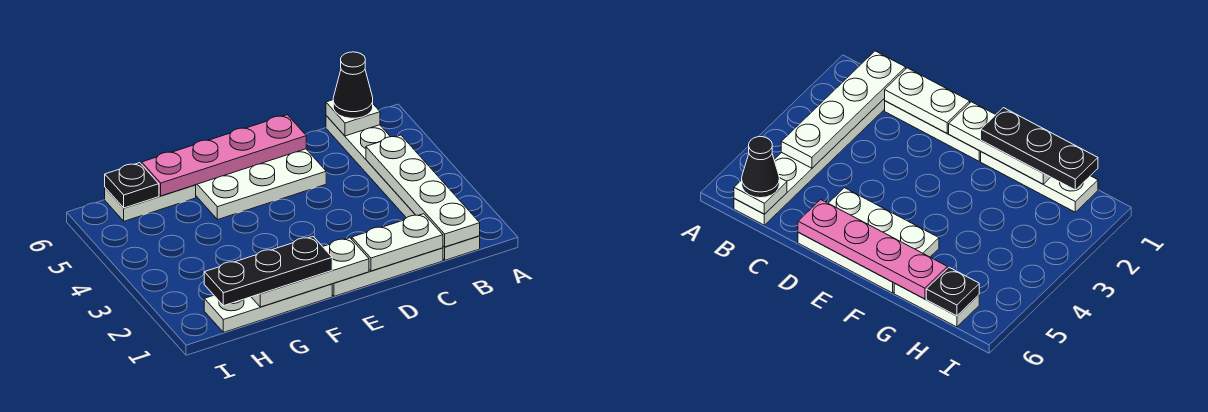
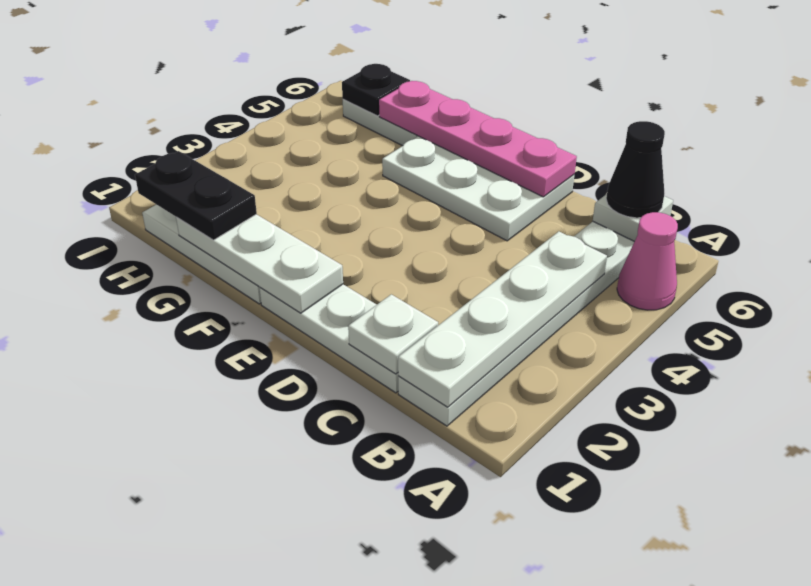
none -> pink 1x1 cone [617,212,678,310]
white 1x2 plate [352,214,443,271] -> white 1x1 plate [348,294,438,374]
black 1x3 plate [204,237,332,306] -> black 1x2 plate [135,151,257,240]

